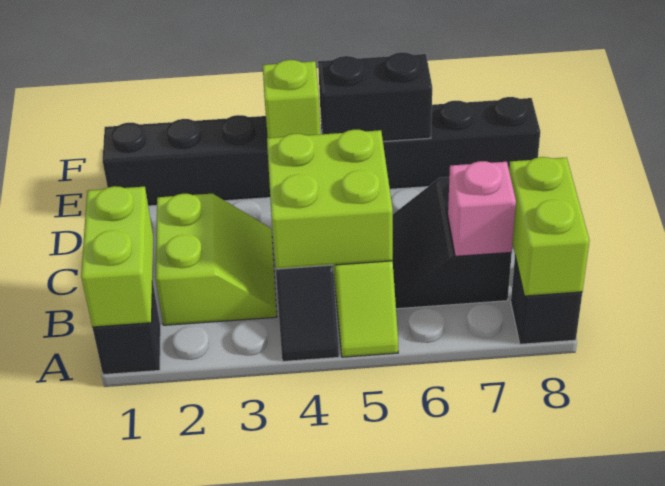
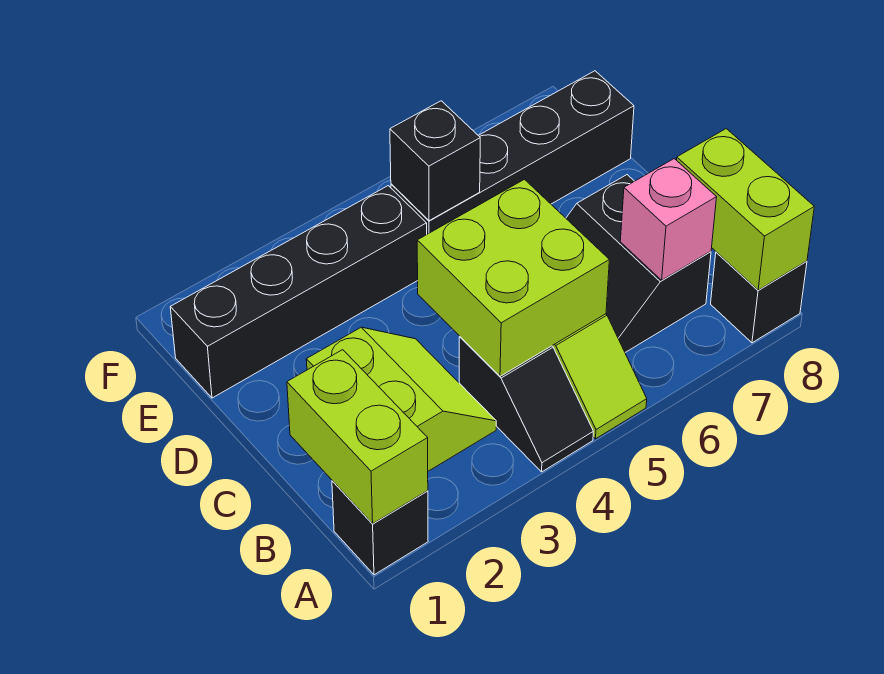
lime 1x1 brick [263,60,321,138] -> none
black 1x2 brick [318,52,432,142] -> black 1x1 brick [390,101,480,221]

